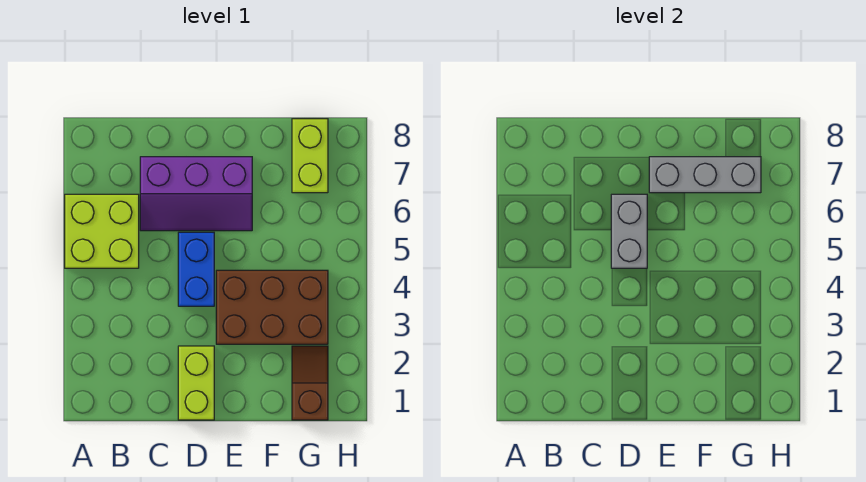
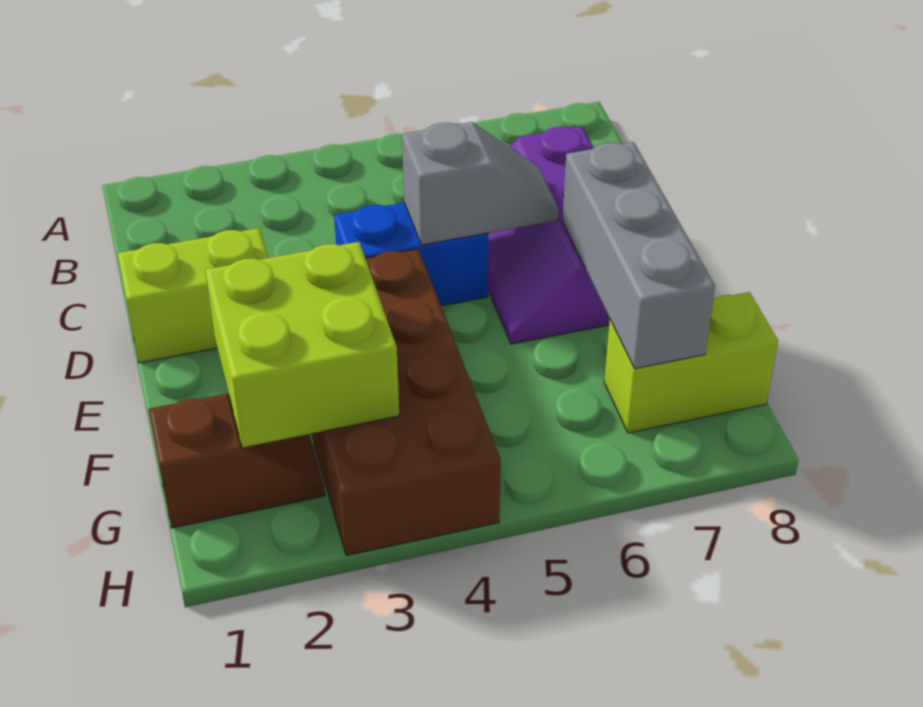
lime 2x2 brick [65,194,139,268] -> lime 2x2 brick moved to [205,242,399,447]
grey 1x2 brick [611,194,647,268] -> grey 1x2 slope [402,122,559,245]
brown 2x3 brick [216,270,328,344] -> brown 2x4 brick [311,249,501,555]

